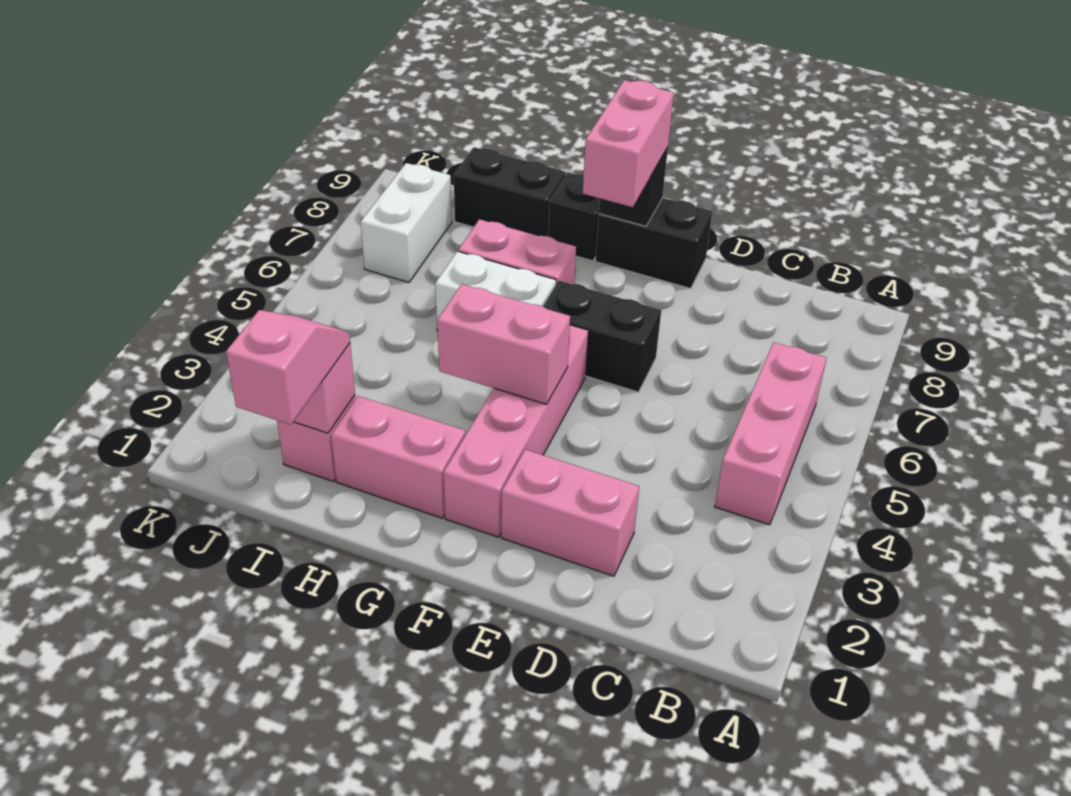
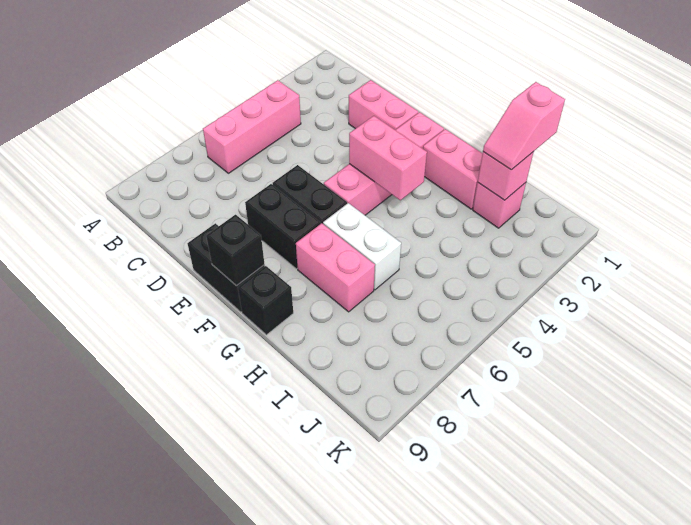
pink 1x2 brick [583,80,674,207] -> none
black 1x2 brick [454,147,565,236] -> black 1x2 brick moved to [245,184,321,269]
white 1x2 brick [361,163,452,282] -> none

